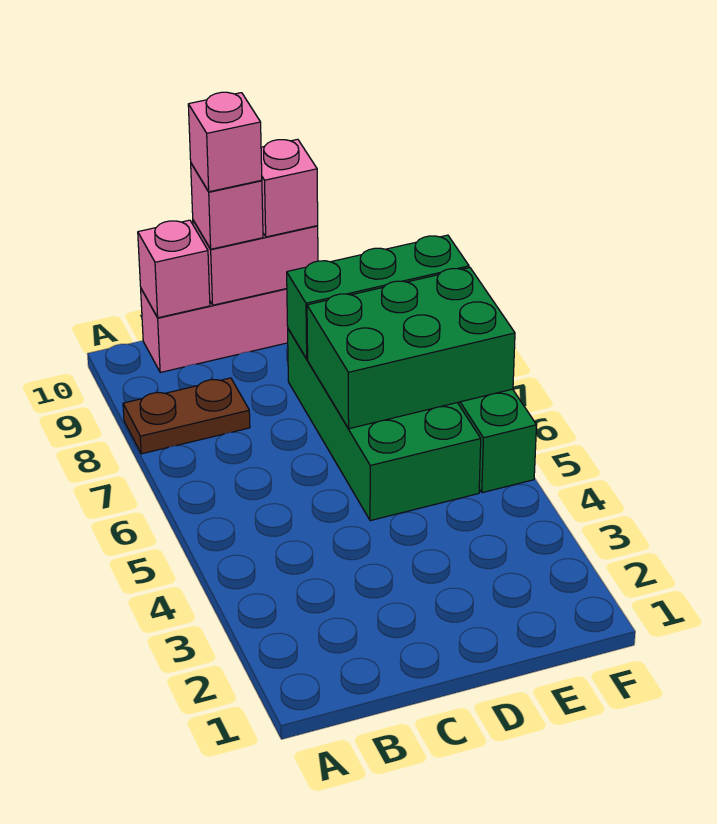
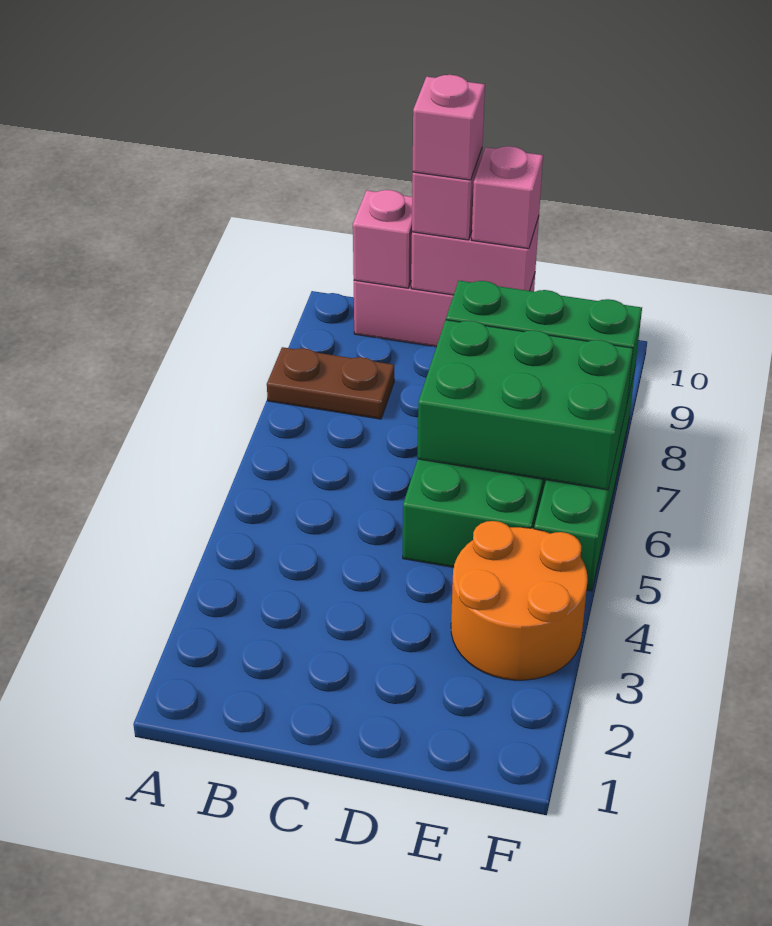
none -> orange 2x2 round brick [451,521,588,680]

